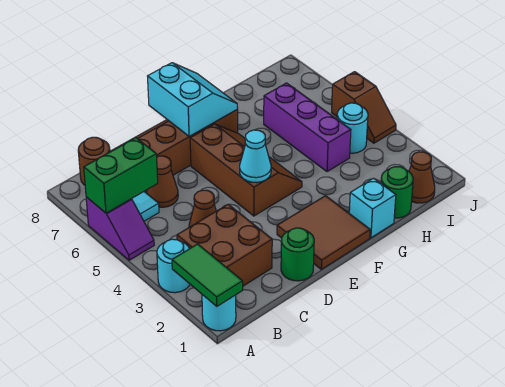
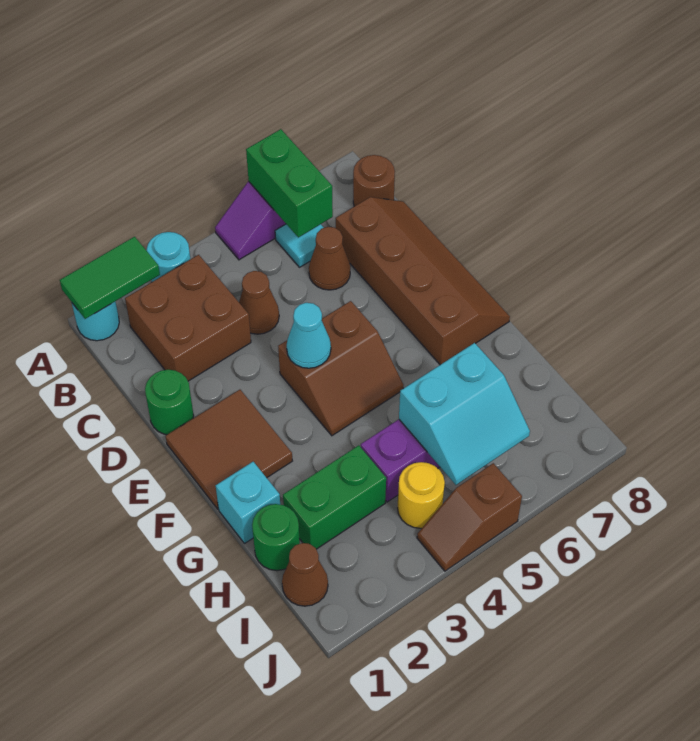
brown 2x3 slope [190,124,302,216] -> brown 2x2 slope [278,301,404,436]
cyan 2x2 slope [148,63,238,137] -> cyan 2x2 slope moved to [399,343,530,485]
none -> green 1x2 brick [283,445,386,549]
cyan 1x1 round brick [337,103,368,153] -> yellow 1x1 round brick [398,462,445,528]

